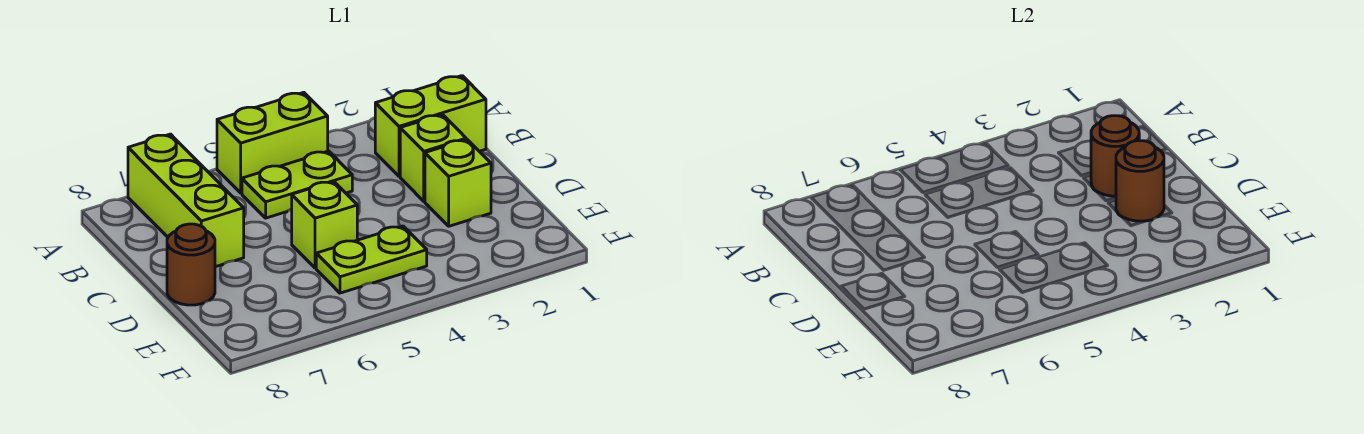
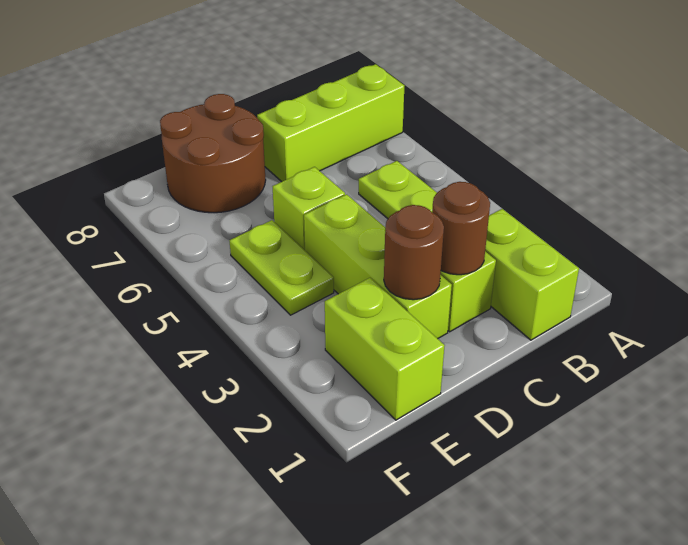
lime 1x2 brick [217,92,328,193] -> lime 1x2 brick moved to [325,278,445,420]
lime 1x1 brick [425,140,491,226] -> lime 1x3 brick [304,194,452,339]
brown 1x1 round brick [167,224,215,305] -> brown 2x2 round brick [160,94,266,213]

